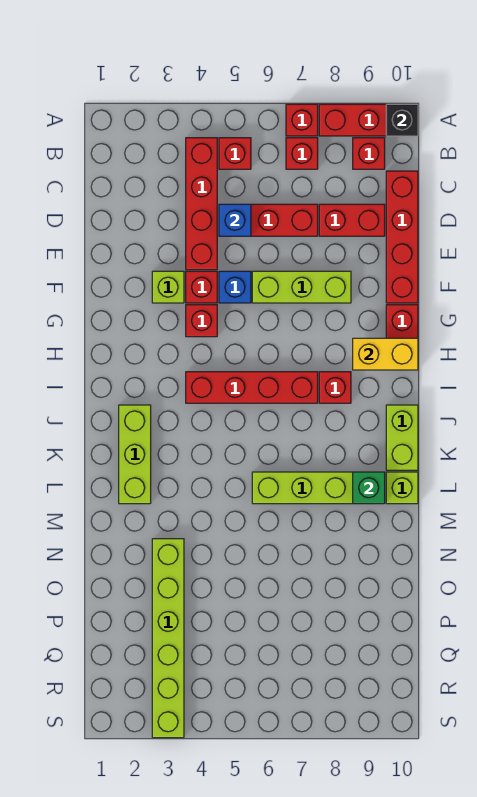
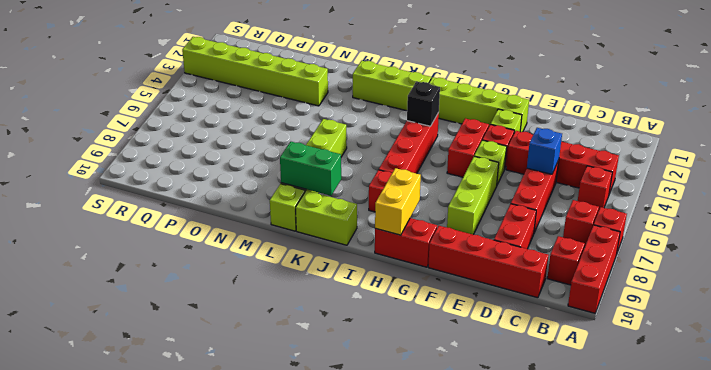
black 1x1 brick [386,104,418,136] -> black 1x1 brick moved to [407,81,440,126]
none -> lime 1x4 brick [429,77,529,132]
blue 1x1 brick [219,271,251,303] -> lime 1x1 brick [474,140,507,185]
red 1x1 brick [186,305,217,337] -> red 1x2 brick [447,118,489,177]
green 1x1 brick [353,472,385,504] -> green 1x2 brick [280,142,341,196]

